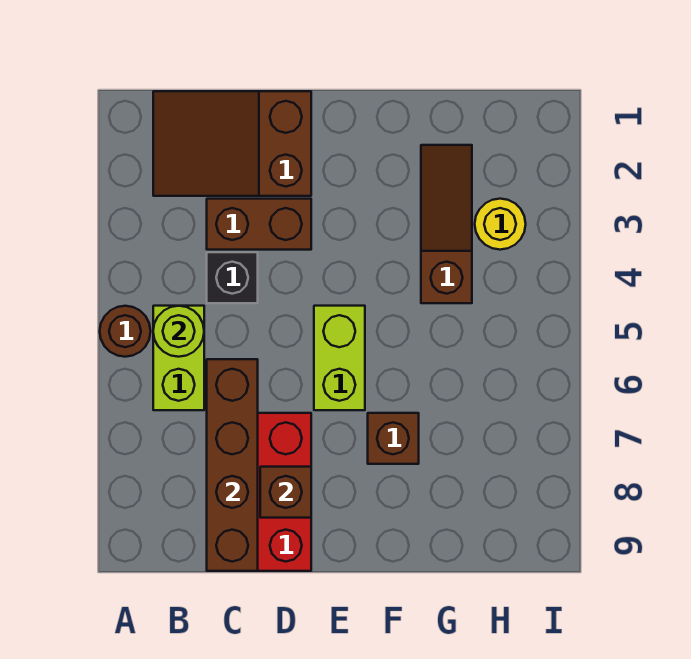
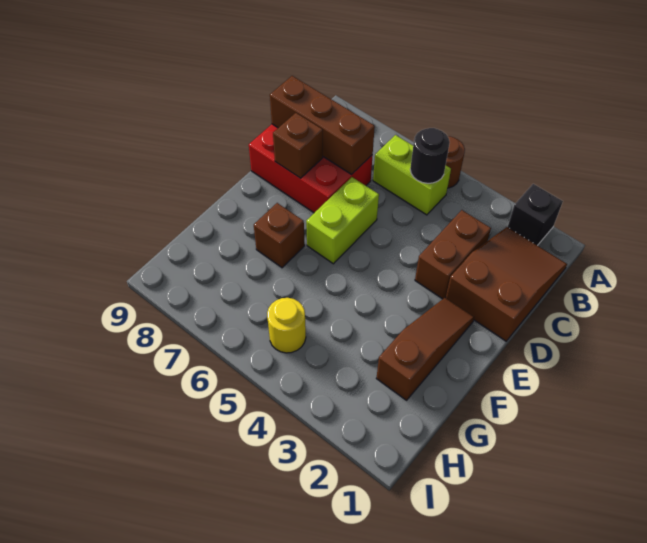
lime 1x1 round brick [153,306,204,357] -> black 1x1 round brick [410,128,450,183]
black 1x1 brick [207,252,258,303] -> black 1x1 brick moved to [508,184,563,246]
brown 1x4 brick [207,359,258,571] -> brown 1x3 brick [270,76,375,174]
lime 1x2 brick [314,306,365,410] -> lime 1x2 brick turned to [306,177,379,264]
brown 1x3 slope [421,145,472,303] -> brown 1x3 slope turned to [376,298,474,400]
yellow 1x1 round brick [475,199,526,250] -> yellow 1x1 round brick moved to [267,298,306,353]

